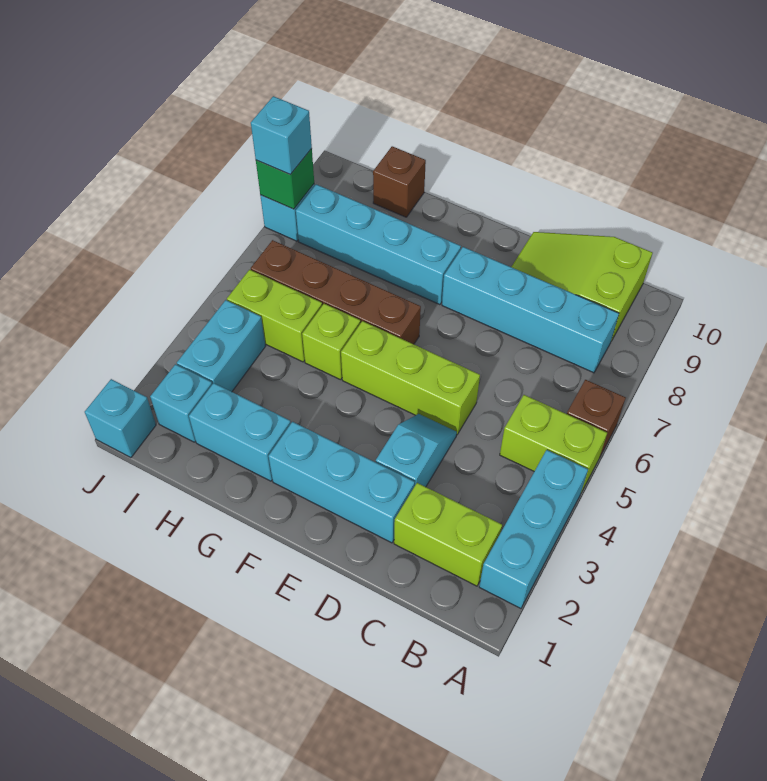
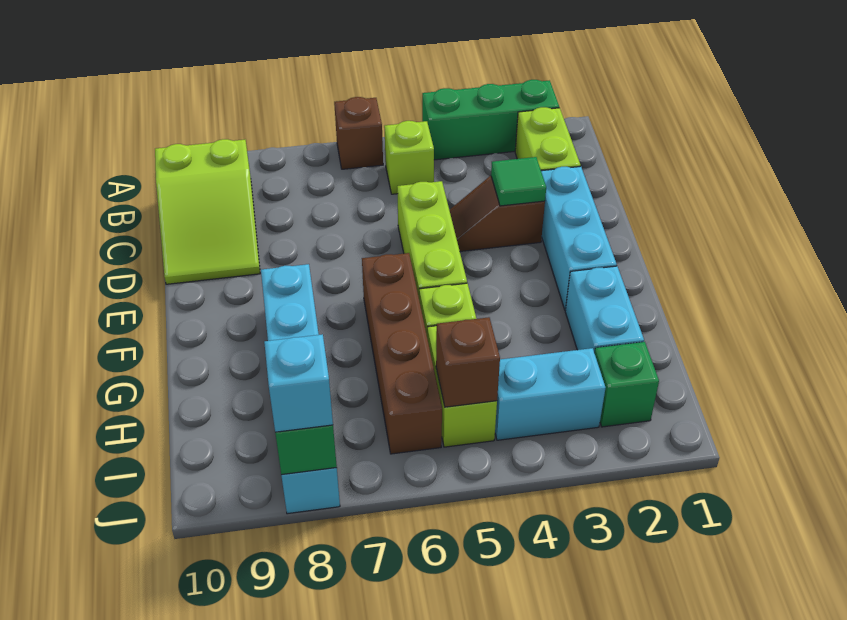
cyan 1x3 brick [479,450,588,608] -> green 1x3 brick [422,80,559,160]
lime 1x2 brick [500,395,607,492] -> lime 1x1 brick [384,121,434,194]
cyan 1x4 brick [442,247,619,373] -> none
cyan 1x2 slope [376,414,457,487] -> brown 1x2 slope [449,176,545,251]
none -> green 1x1 tile [491,157,546,206]
brown 1x1 brick [373,146,426,217] -> brown 1x1 brick moved to [436,317,500,407]
cyan 1x1 brick [150,364,212,442] -> green 1x1 brick [595,342,659,427]
cyan 1x1 brick [85,379,156,457] -> none

